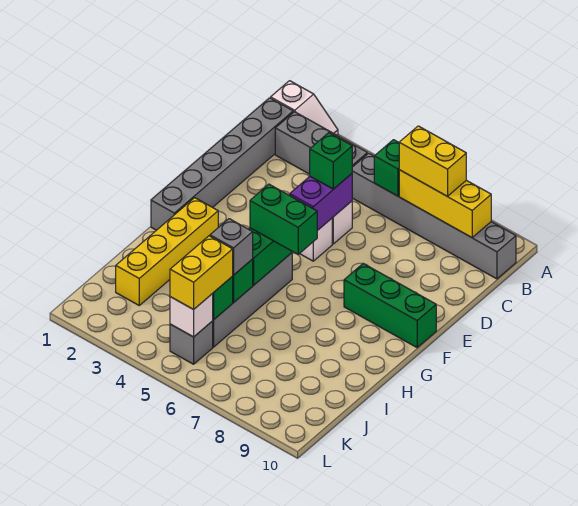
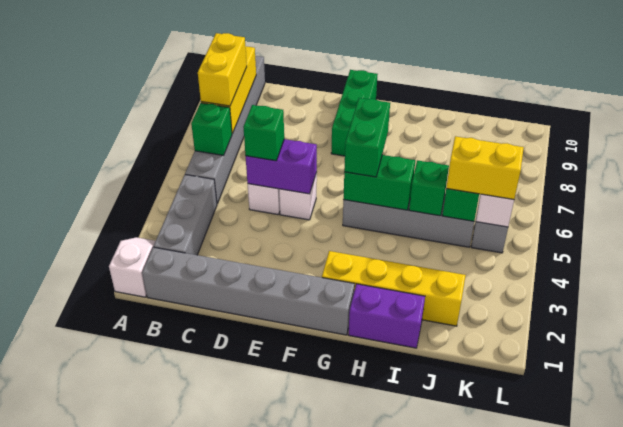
none -> purple 1x2 brick [348,284,425,348]
grey 1x1 brick [210,219,253,275] -> none

